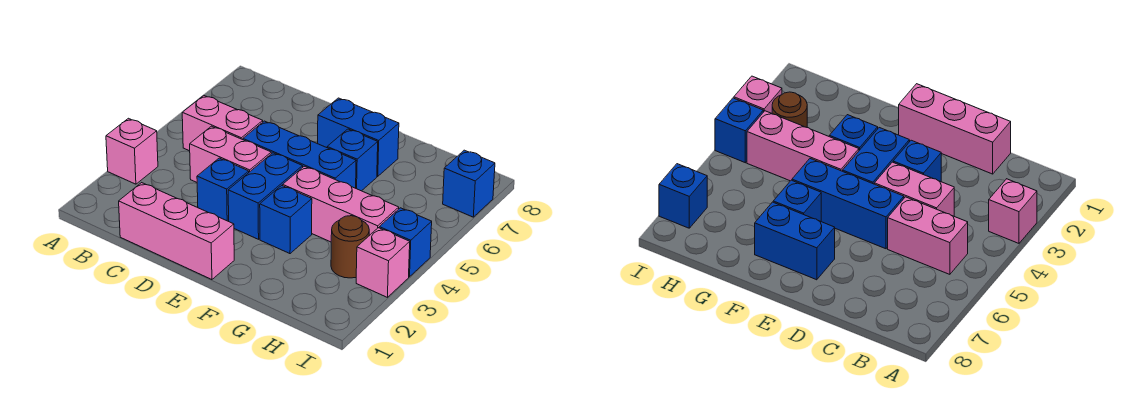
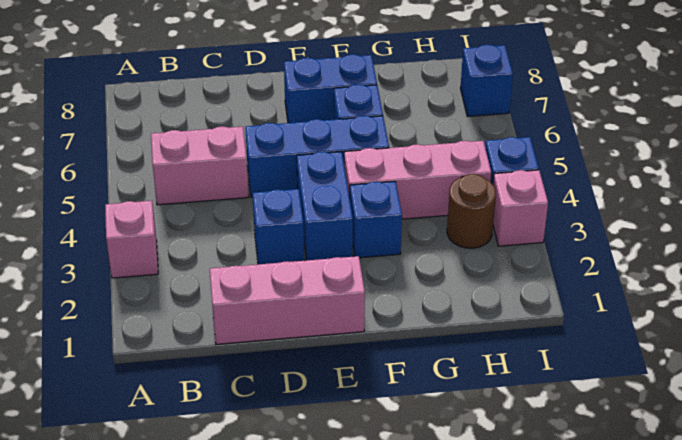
pink 1x2 brick [190,126,271,182] -> none

